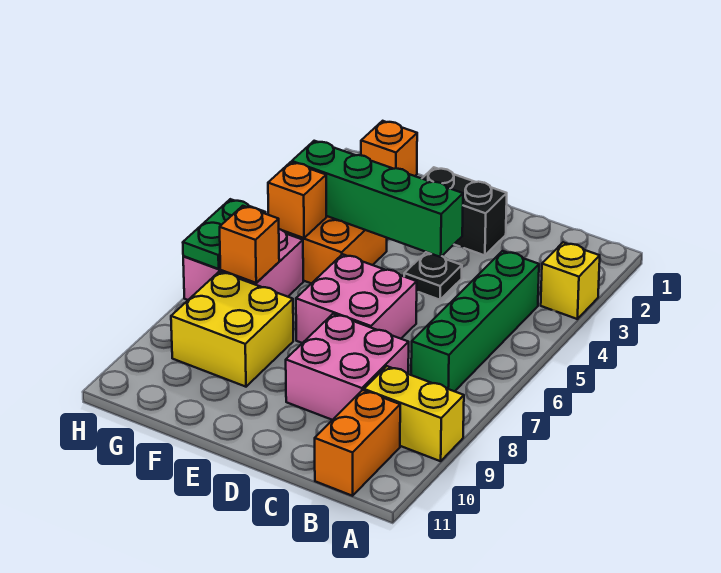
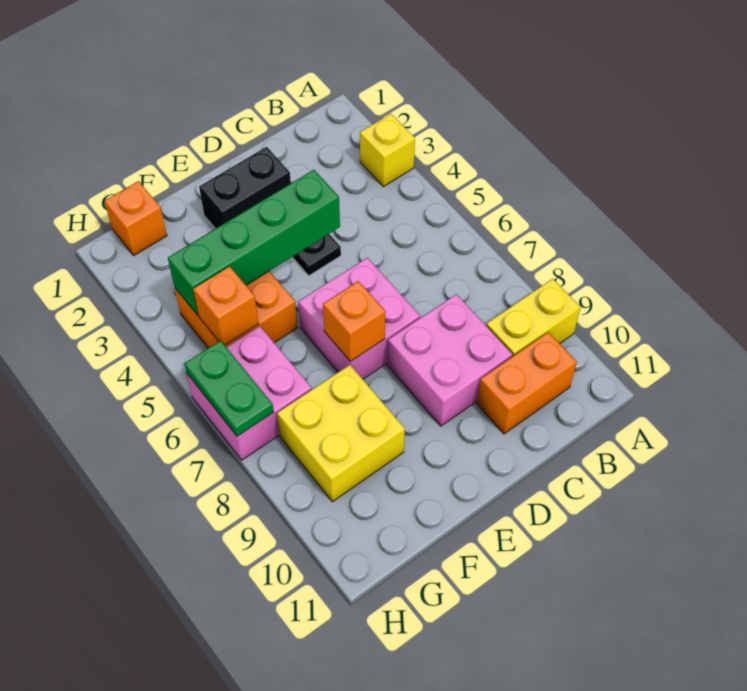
green 1x4 brick [411,251,539,391] -> none
orange 1x2 brick [315,390,400,496] -> orange 1x2 brick turned to [477,332,577,434]
orange 1x1 brick [220,206,279,283] -> orange 1x1 brick moved to [323,281,385,361]

